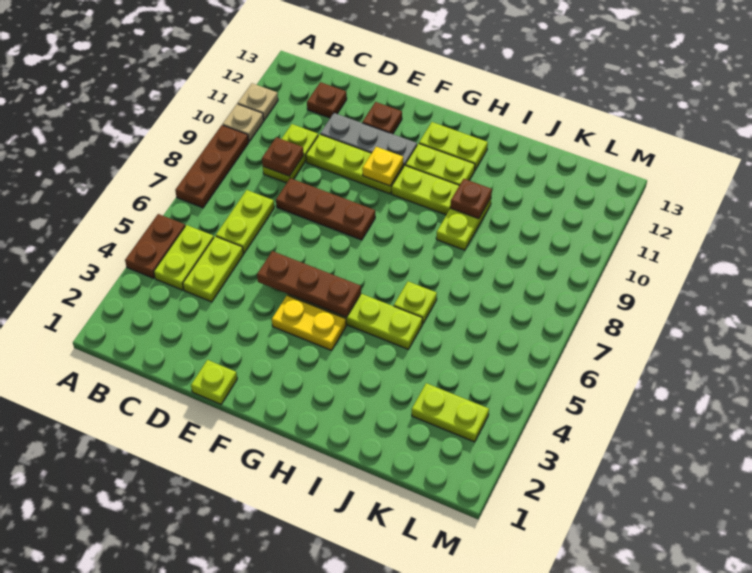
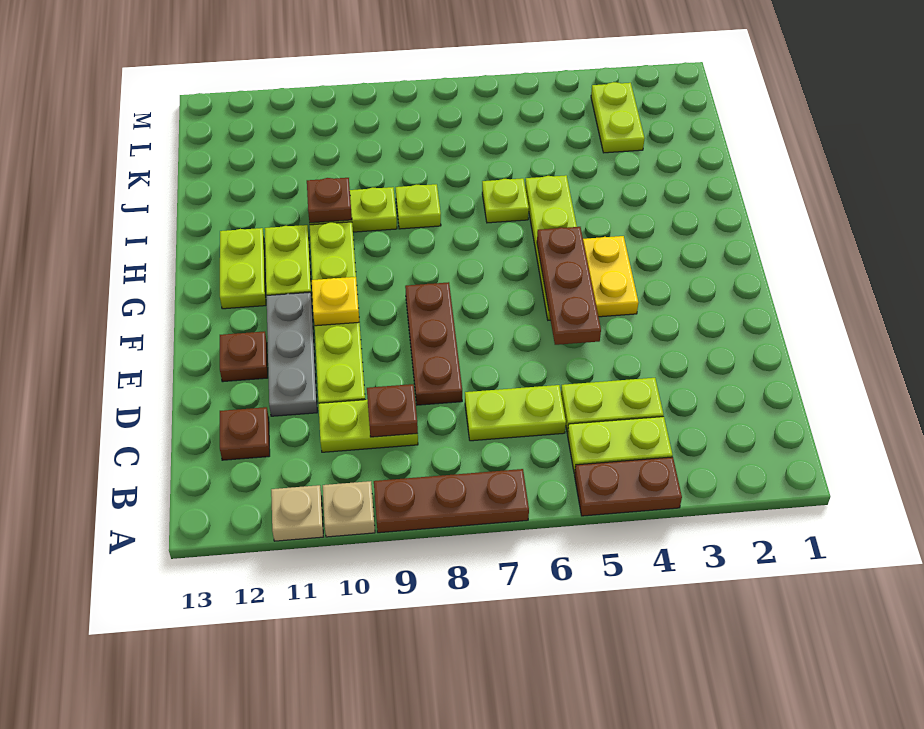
lime 1x1 plate [191,360,237,404] -> lime 1x1 plate moved to [396,184,441,229]

